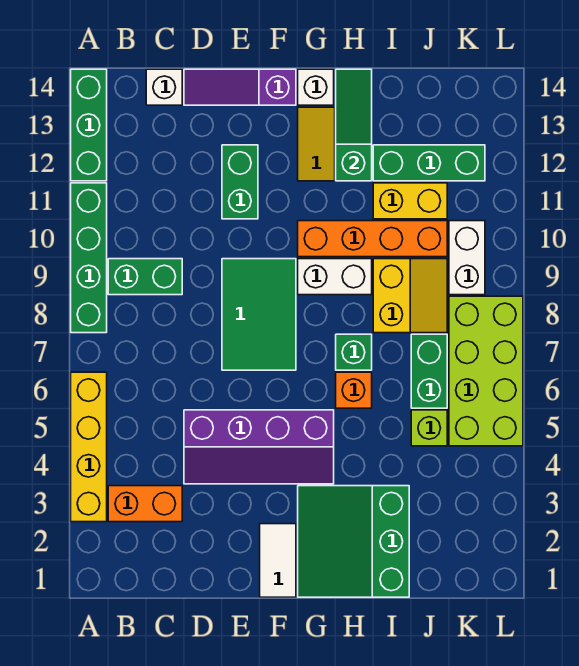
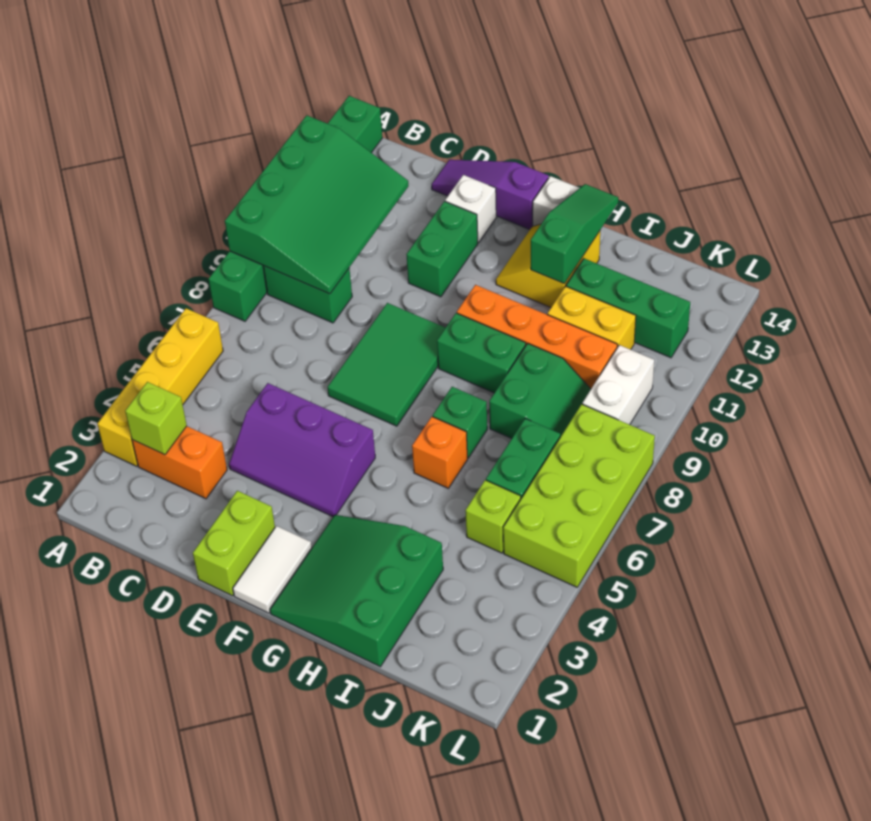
none -> green 3x4 slope [225,115,409,294]
none -> lime 1x1 brick [125,382,187,455]
white 1x1 brick [146,69,182,105] -> white 1x1 brick moved to [445,175,496,243]
purple 2x4 slope [184,410,334,484] -> purple 2x3 slope [229,383,375,517]
none -> lime 1x2 brick [193,491,275,596]
white 1x2 brick [298,259,372,295] -> green 1x2 brick [437,313,526,393]
yellow 2x2 slope [373,259,447,333] -> green 2x2 slope [489,343,591,438]

